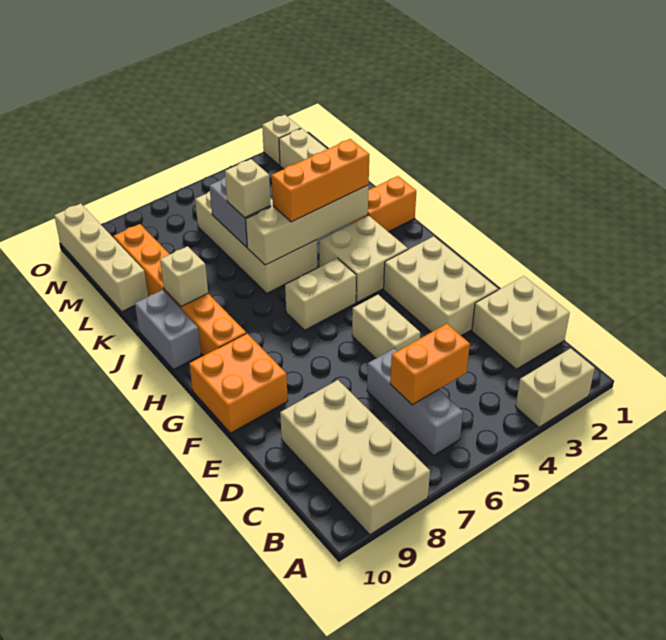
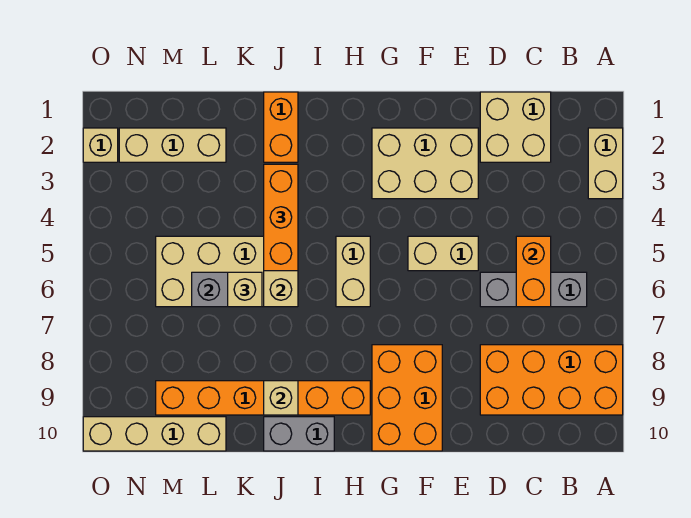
tan 2x4 brick [280,380,430,535] -> orange 2x4 brick [480,345,623,415]
orange 2x2 brick [189,333,288,433] -> orange 2x3 brick [372,345,442,451]
tan 2x2 brick [319,216,408,302] -> none

